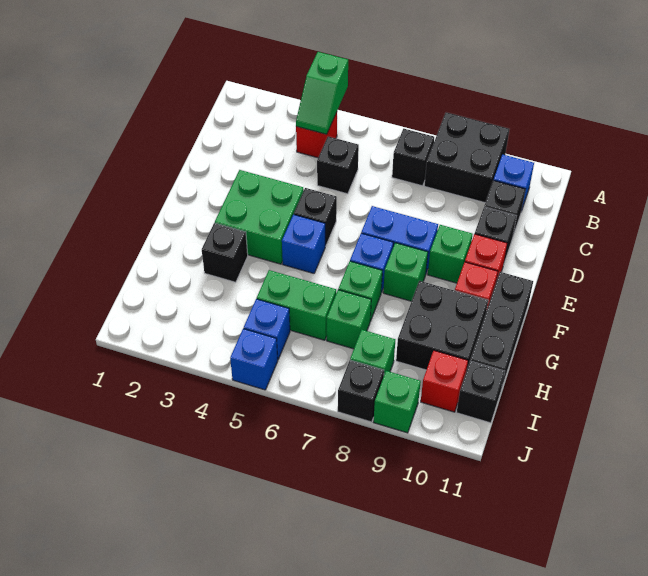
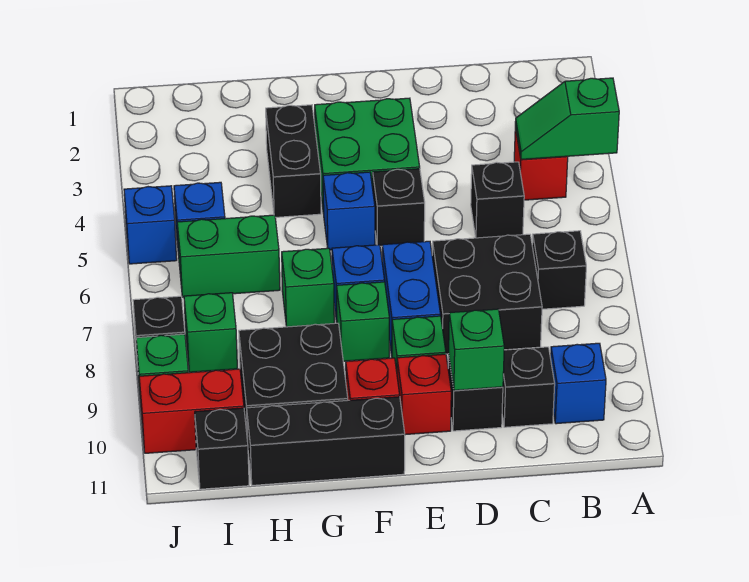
black 2x2 brick [424,112,509,203] -> black 2x2 brick moved to [432,234,542,354]
black 1x1 brick [202,223,248,282] -> black 1x2 brick [266,105,321,217]
green 1x2 brick [257,270,336,340] -> green 1x2 brick turned to [177,215,280,297]
green 1x1 brick [327,290,371,349] -> green 1x1 brick moved to [449,309,504,390]
red 1x1 brick [421,351,468,412] -> red 1x2 brick [139,369,244,453]

